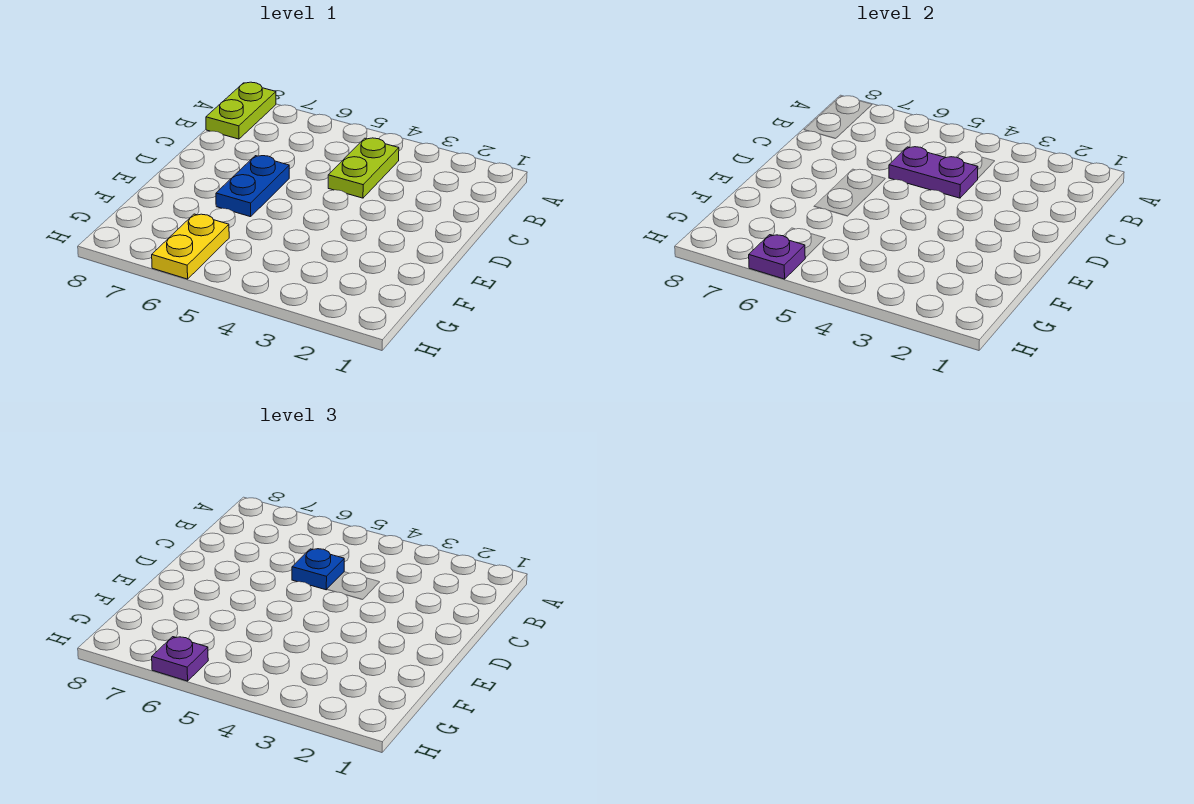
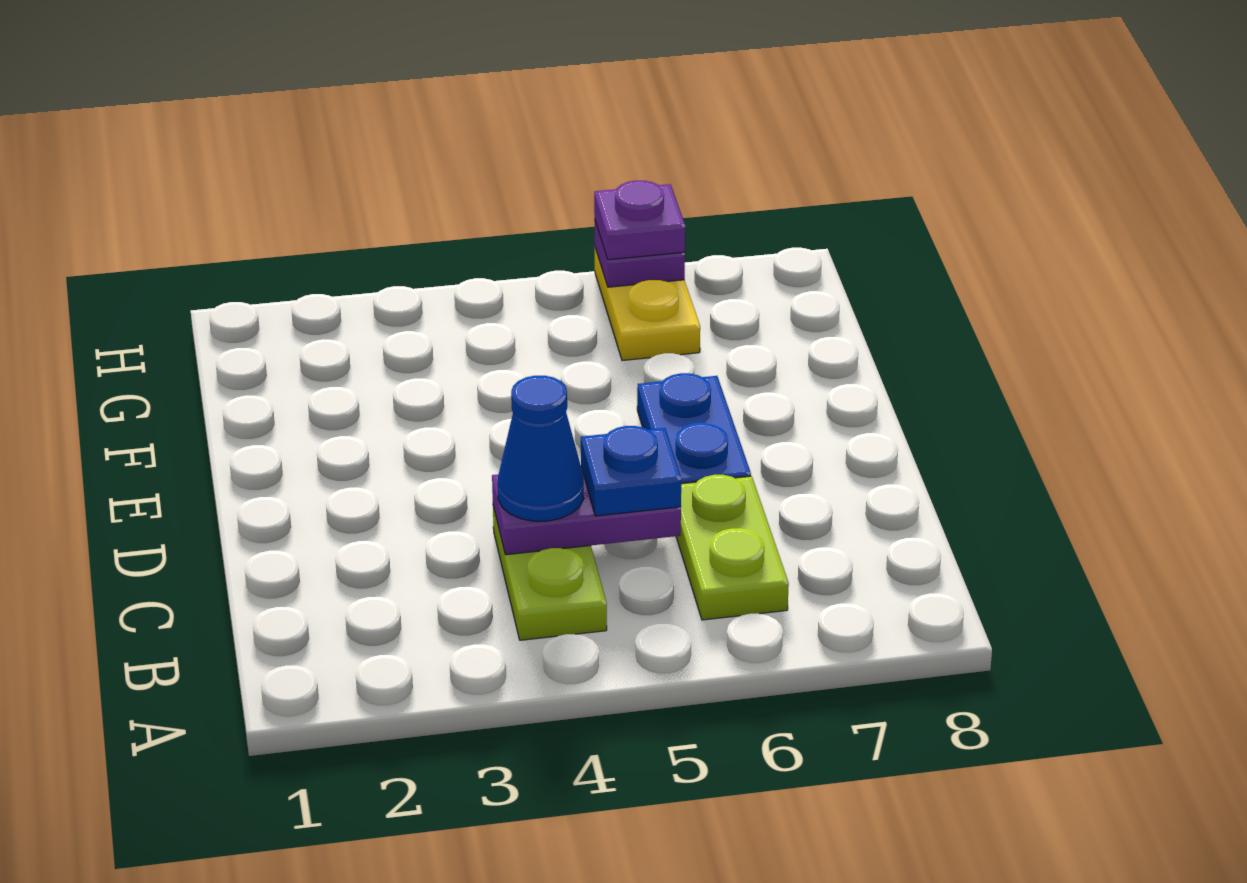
lime 1x2 plate [206,82,276,139] -> lime 1x2 plate moved to [676,475,789,620]
none -> blue 1x1 cone [498,376,584,521]

